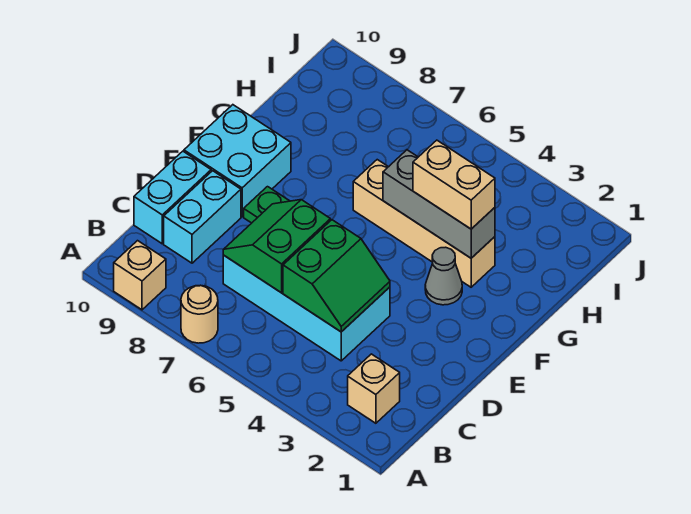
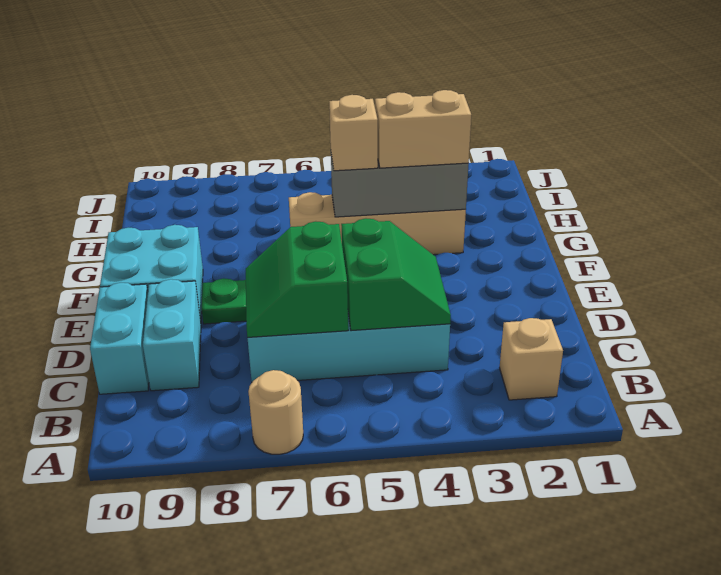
tan 1x1 brick [114,241,166,310] -> tan 1x1 brick moved to [329,95,378,171]
grey 1x1 cone [425,247,462,305] -> none

